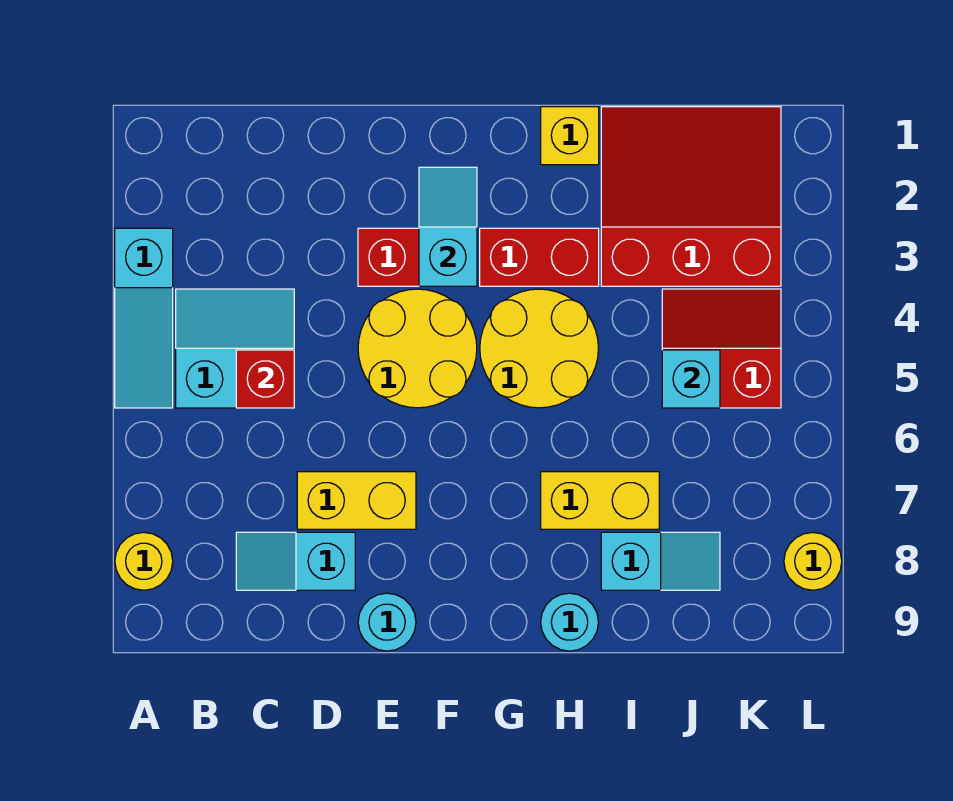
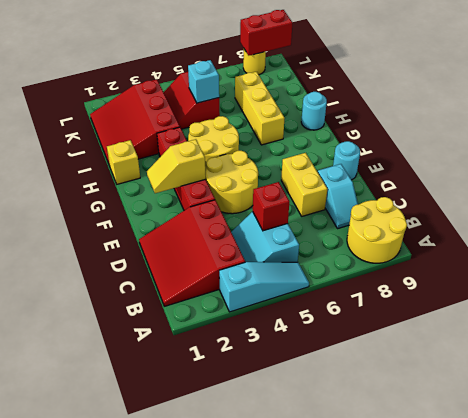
yellow 1x1 round brick [115,532,173,590] -> yellow 2x2 round brick [347,197,407,263]
none -> red 3x3 slope [139,200,245,306]
cyan 1x2 slope [419,167,477,286] -> yellow 1x2 slope [147,139,206,193]
yellow 1x2 brick [541,472,659,529] -> yellow 1x3 brick [235,72,285,145]
cyan 1x2 slope [601,532,720,590] -> none
none -> red 1x2 brick [240,10,292,56]

